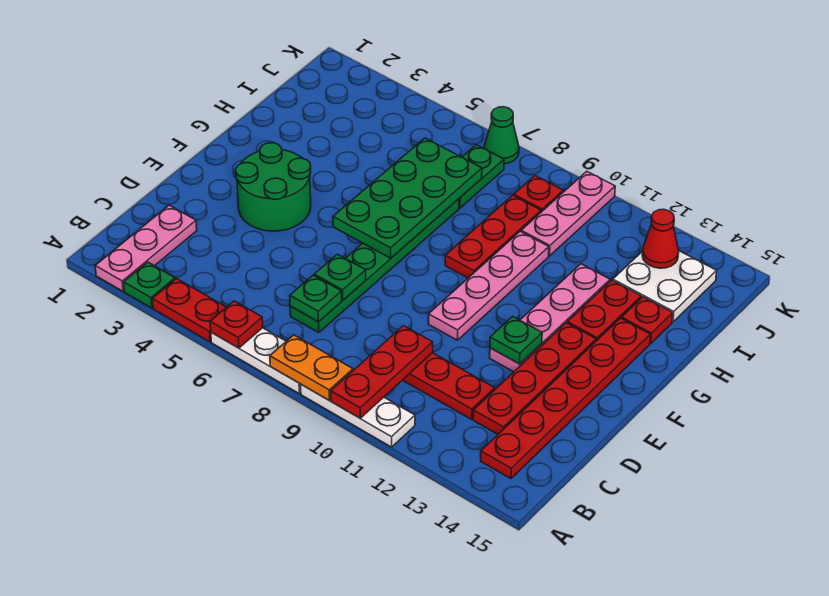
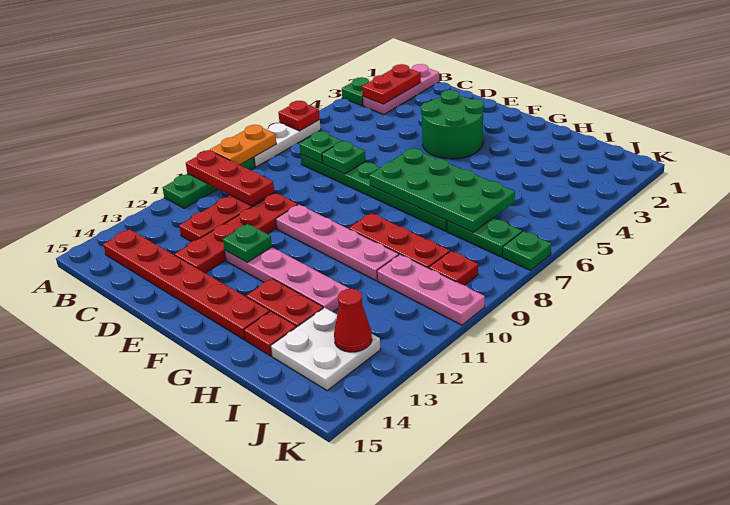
pink 1x3 plate [95,205,197,291] -> pink 1x3 plate turned to [363,64,439,115]
red 1x2 plate [153,279,226,342] -> red 1x2 plate moved to [362,64,421,104]
white 1x3 plate [301,385,415,447] -> green 1x3 plate [163,157,255,208]
red 1x4 plate [473,323,596,434] -> red 1x4 plate turned to [175,193,298,273]
green 1x1 cone [484,107,519,164] -> green 1x1 plate [503,231,551,271]

